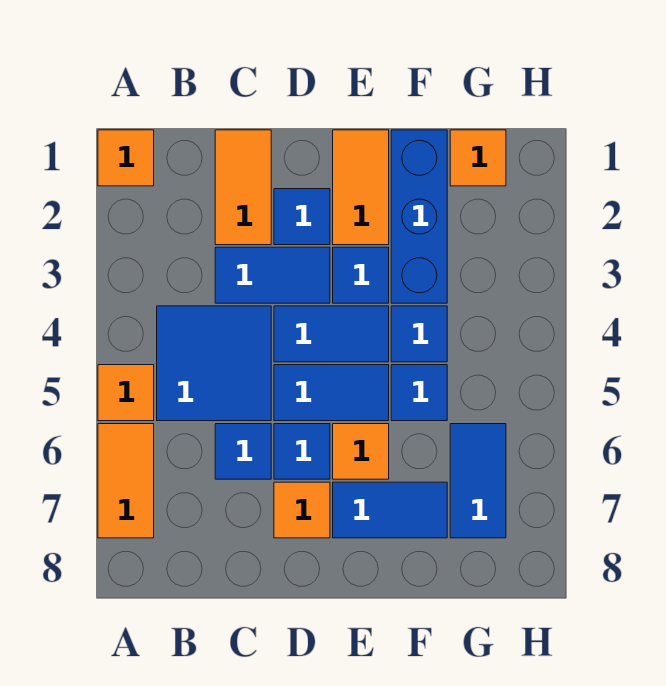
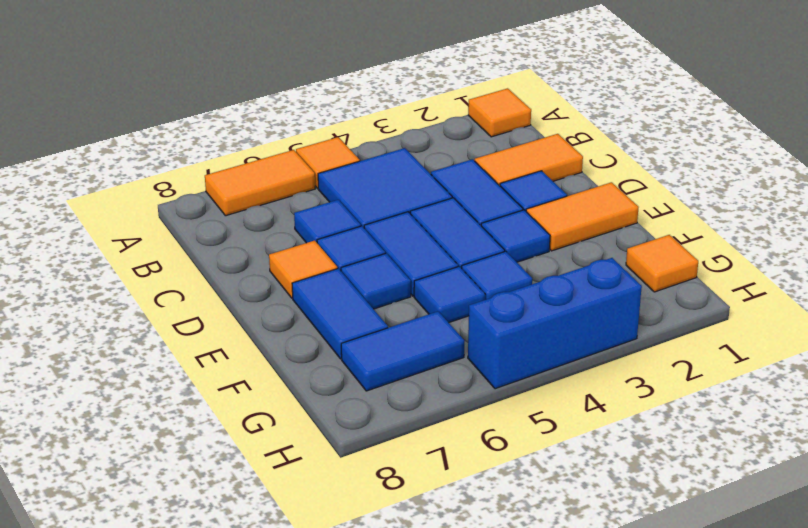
orange 1x1 tile [333,424,389,479] -> blue 1x1 tile [341,253,411,309]
blue 1x3 brick [391,130,447,303] -> blue 1x3 brick moved to [468,258,642,389]

